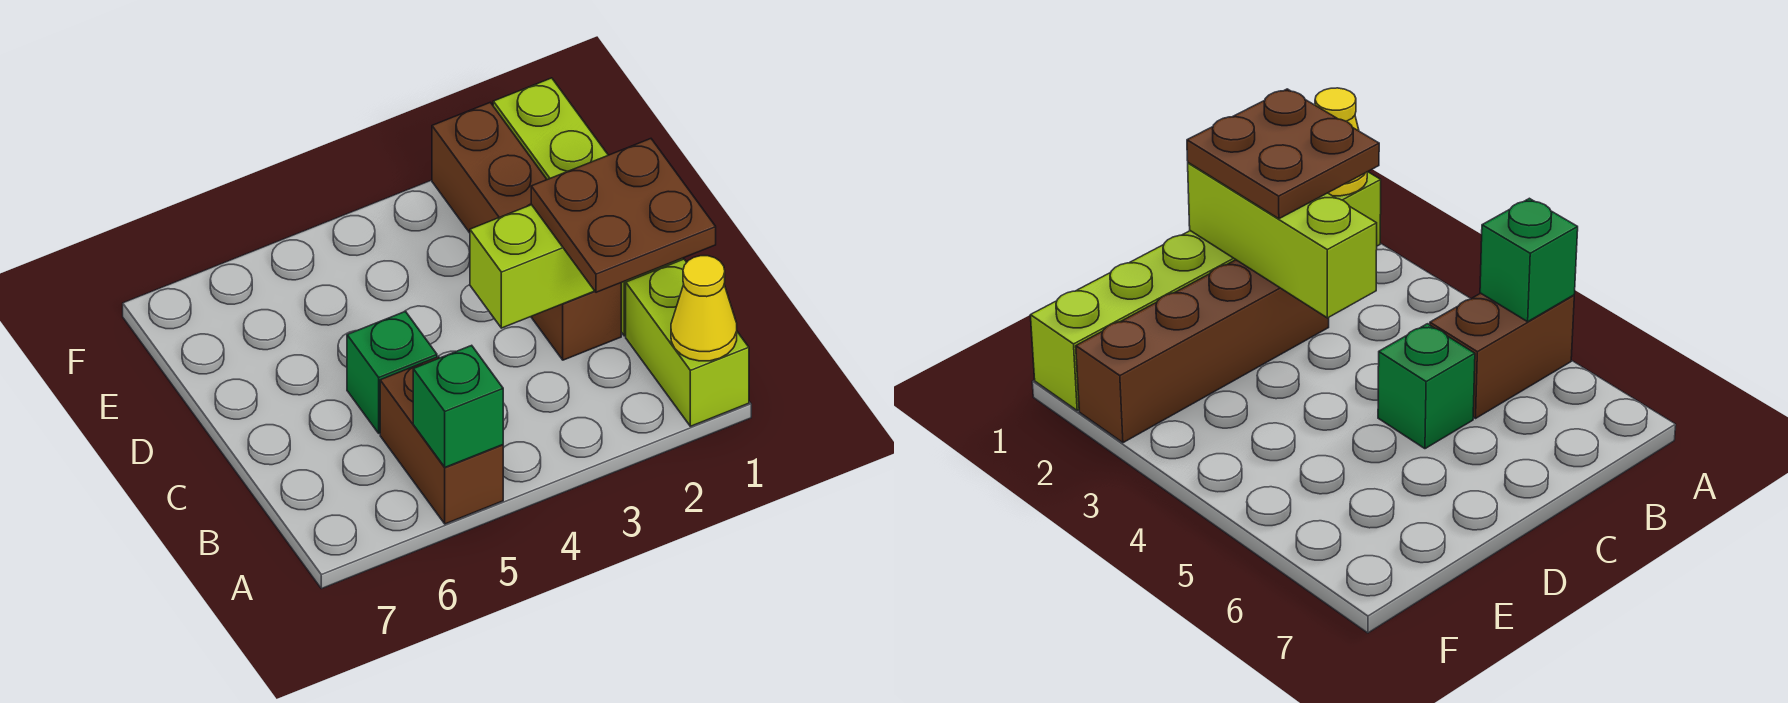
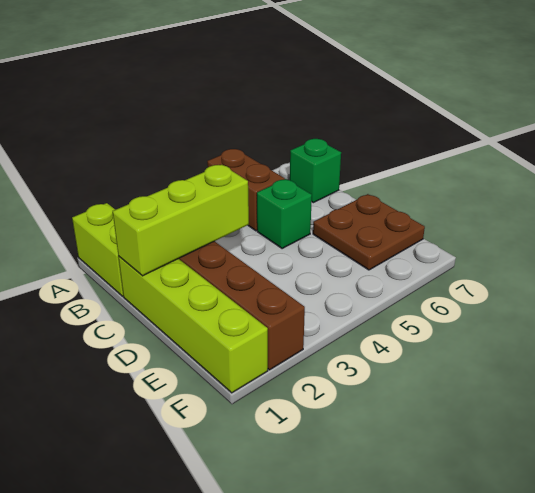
yellow 1x1 cone [671,256,737,361] -> none
green 1x1 brick [413,345,503,467] -> green 1x1 brick moved to [290,139,341,203]
brown 2x2 plate [531,139,716,292] -> brown 2x2 plate moved to [313,194,425,270]

